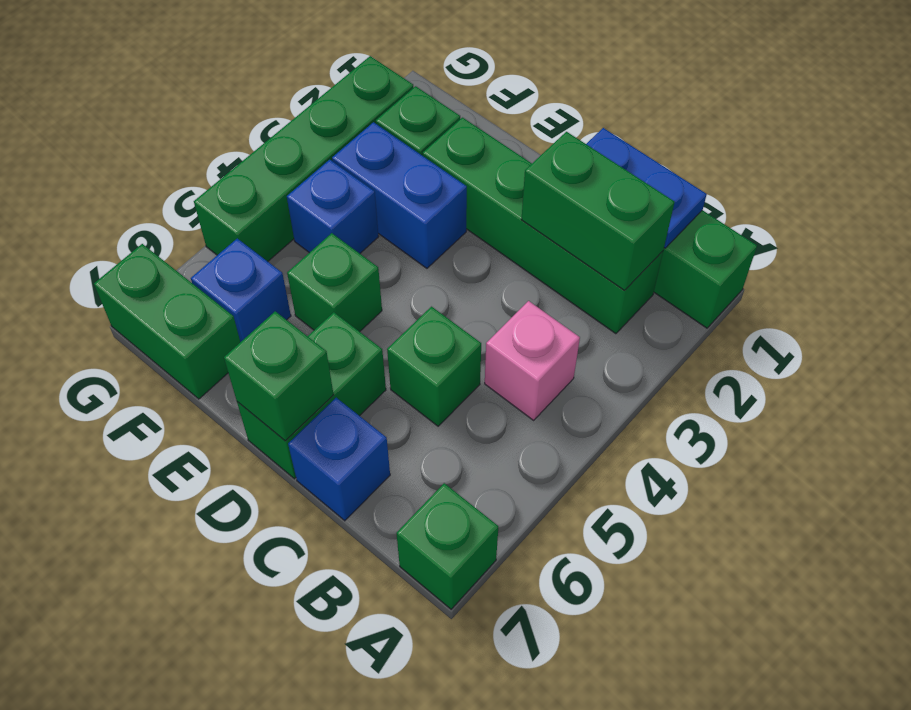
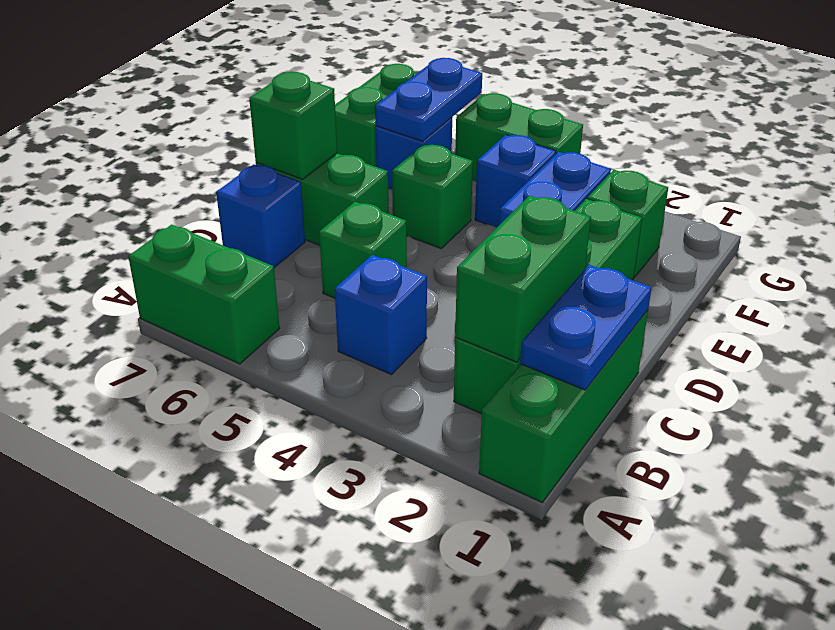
green 1x1 brick [396,483,498,609] -> green 1x2 brick [128,224,280,364]
pink 1x1 brick [485,301,580,420] -> blue 1x1 brick [335,255,427,375]
none -> blue 1x2 plate [375,58,482,141]
green 1x4 brick [194,56,414,261] -> green 1x2 brick [455,93,583,181]

